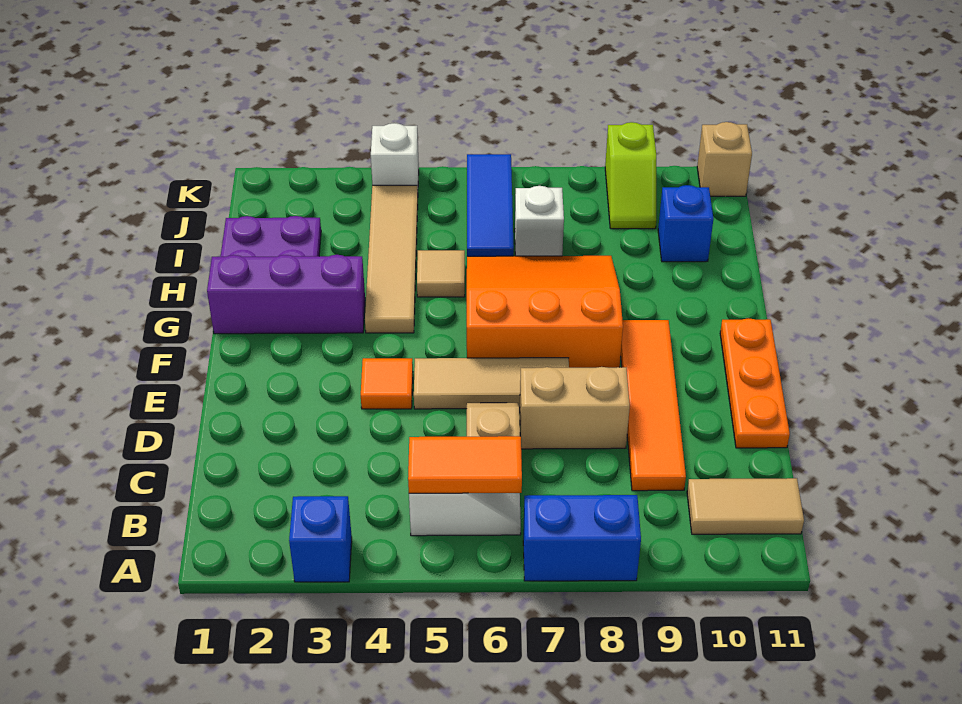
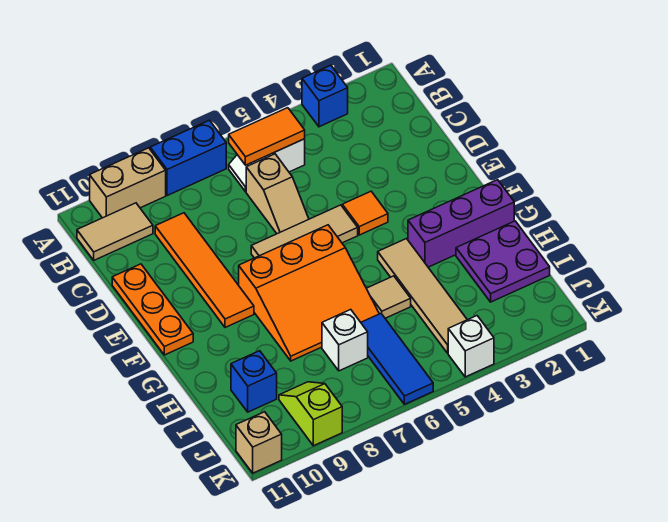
tan 1x2 brick [519,367,630,449] -> tan 1x2 brick moved to [90,148,166,218]

